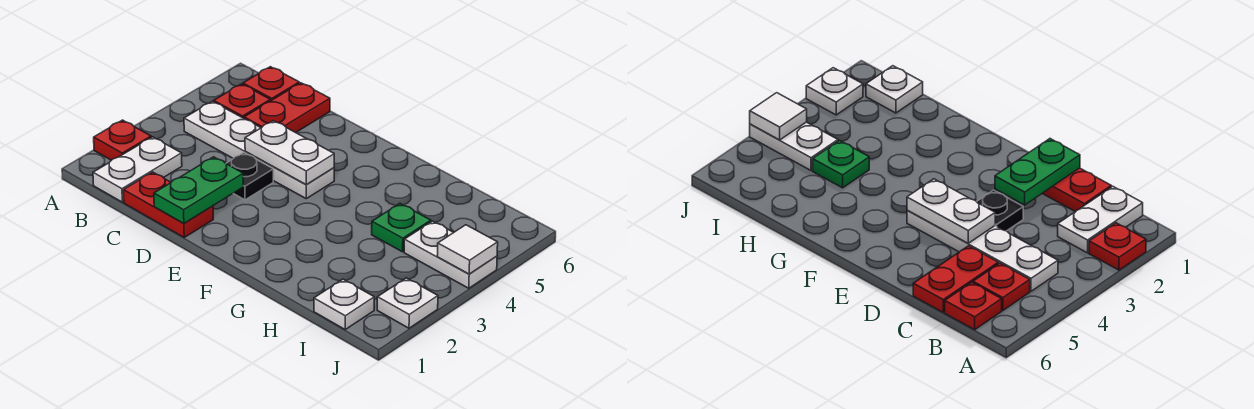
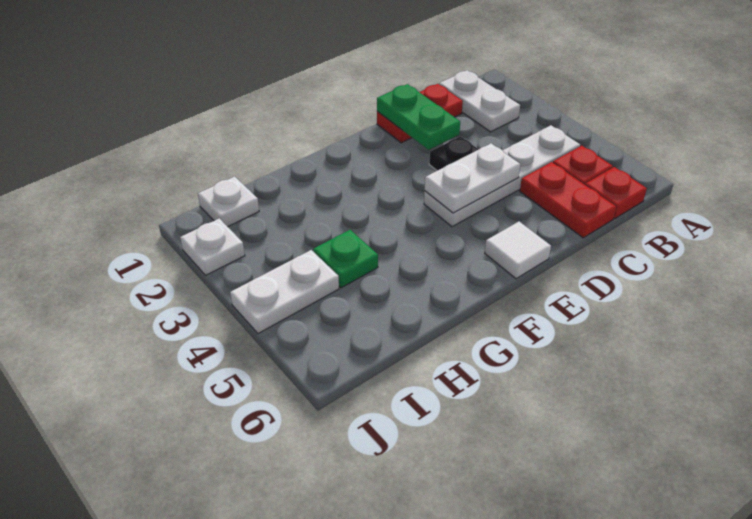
red 1x1 plate [94,120,151,160] -> none
white 1x1 tile [437,225,498,274] -> white 1x1 tile moved to [485,222,551,279]

